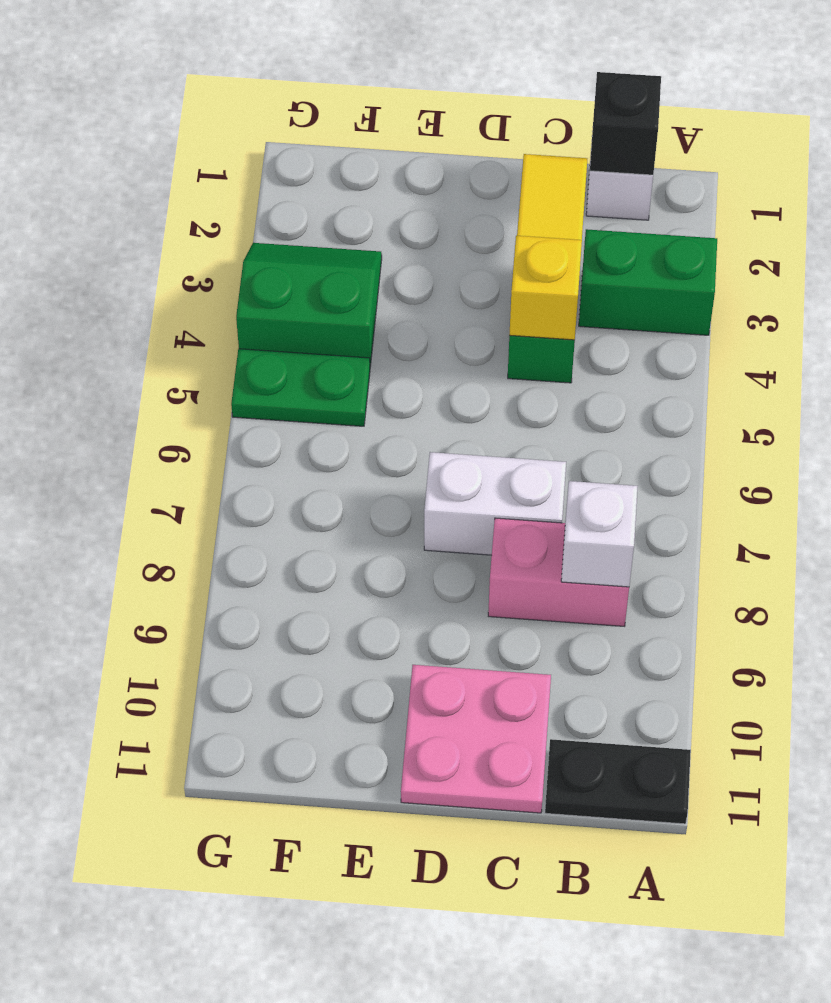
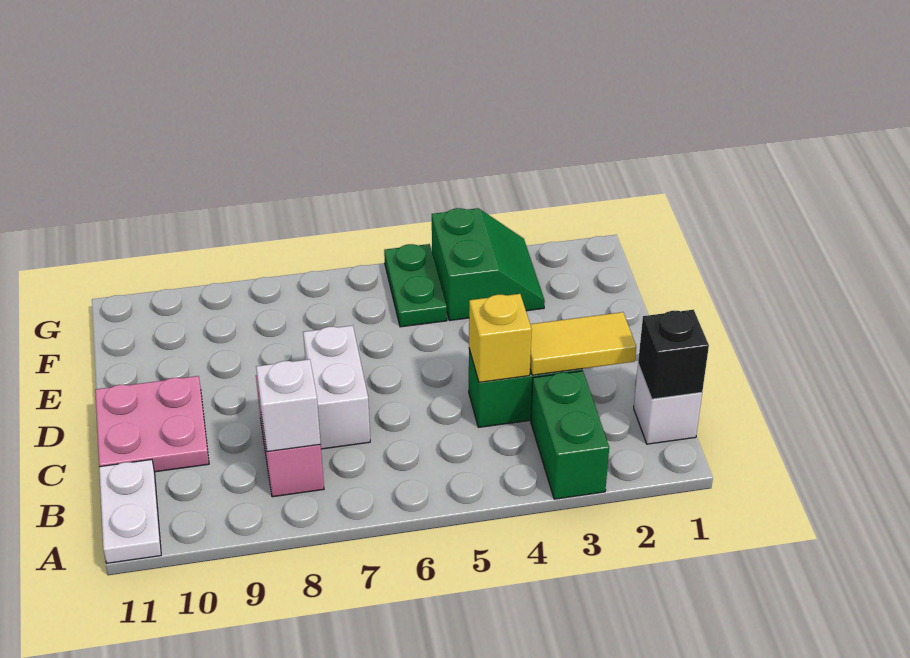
black 1x2 plate [545,739,691,824] -> white 1x2 plate [99,460,161,563]

